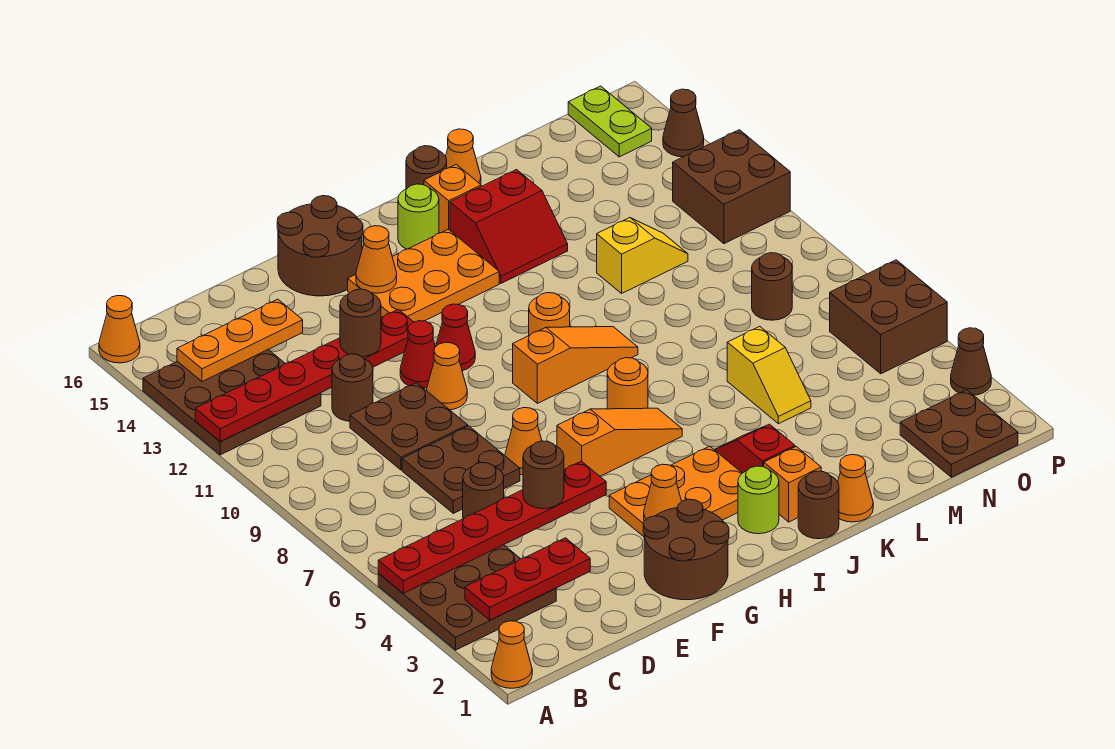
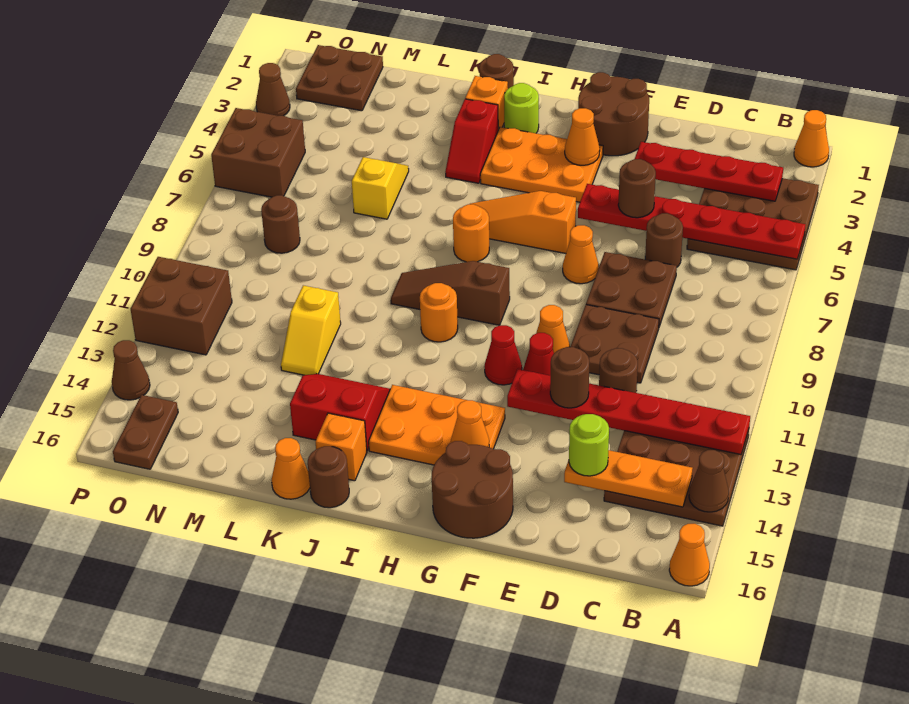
none -> brown 1x1 cone [689,450,729,512]
red 1x3 plate [465,538,590,620] -> red 1x4 plate [635,142,783,201]
orange 1x3 slope [513,327,638,403] -> brown 1x3 slope [391,261,510,325]
lime 1x1 round brick [398,184,439,249] -> lime 1x1 round brick moved to [569,414,609,476]
orange 1x1 cone [838,455,873,522] -> none
yellow 1x2 slope [597,218,688,293] -> yellow 1x2 slope turned to [281,285,341,375]
lime 1x2 plate [568,86,652,157] -> brown 1x2 plate [113,395,178,469]

